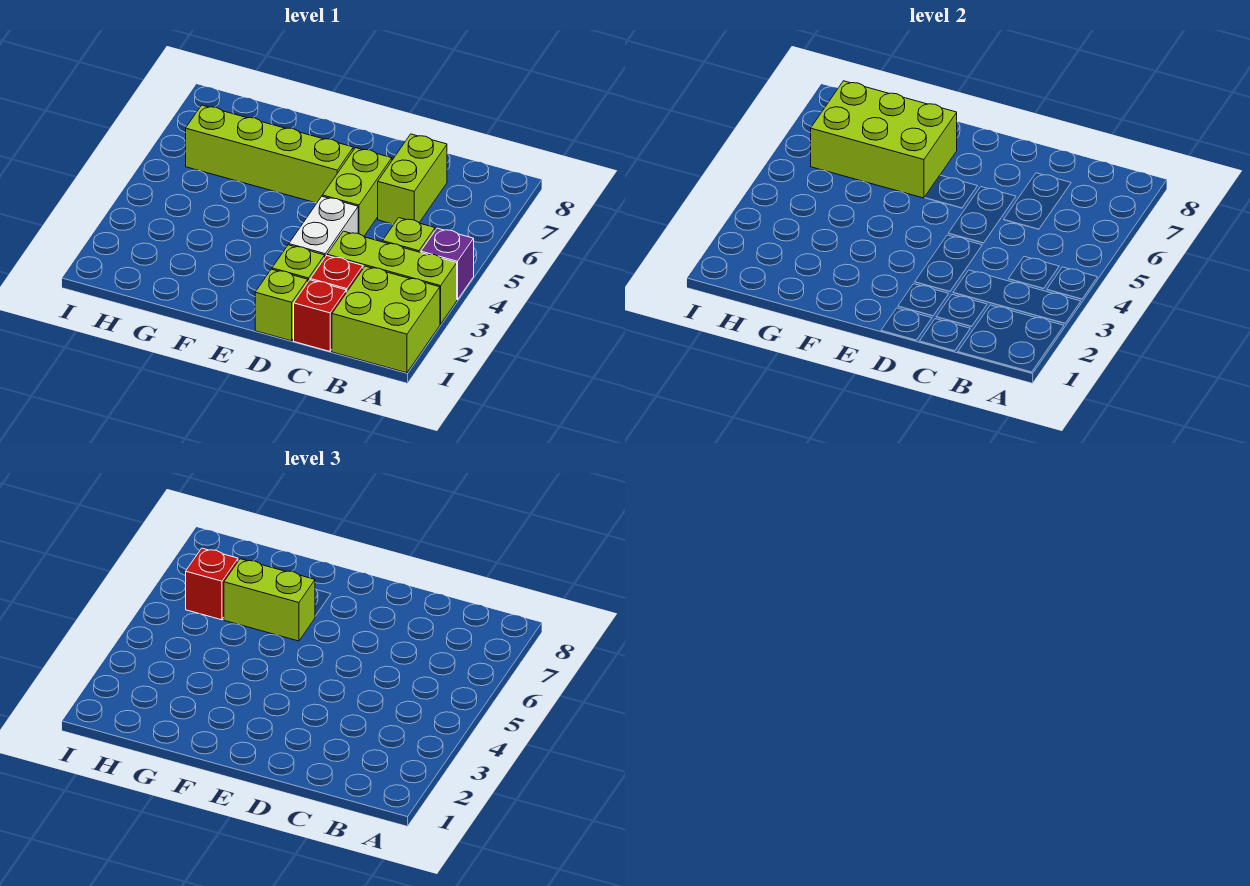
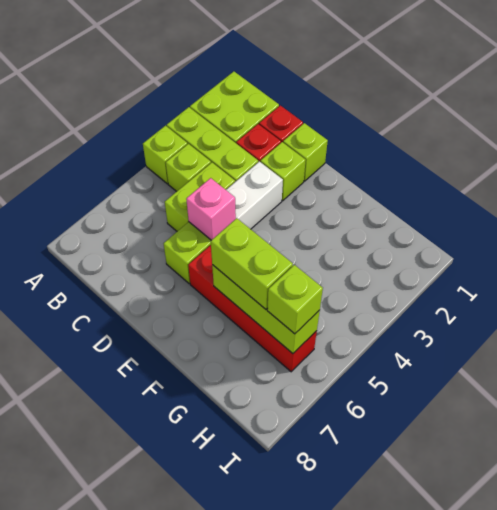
purple 1x1 brick [421,228,474,300] -> lime 1x1 brick [143,126,187,184]
lime 1x2 brick [378,134,447,224] -> lime 1x2 brick moved to [165,163,235,231]
none -> pink 1x1 brick [186,178,236,240]
lime 1x4 brick [186,105,353,203] -> red 1x4 brick [188,245,317,372]
lime 2x3 brick [811,81,957,198] -> lime 1x3 brick [212,265,320,353]
red 1x1 brick [186,548,238,620] -> lime 1x1 brick [267,265,323,334]

